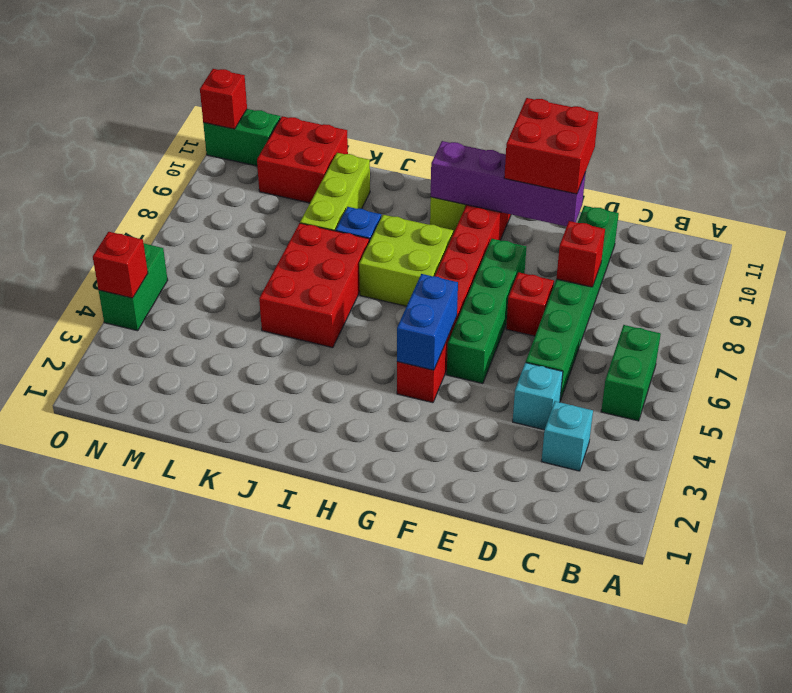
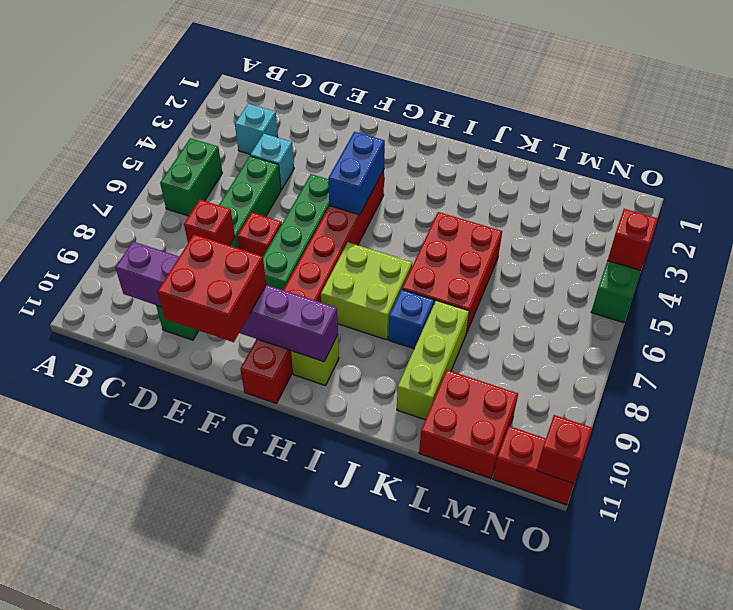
purple 1x4 brick [431,141,586,226] -> purple 1x6 brick [115,242,338,362]
green 1x2 brick [203,109,280,166] -> red 1x2 brick [493,426,574,505]

